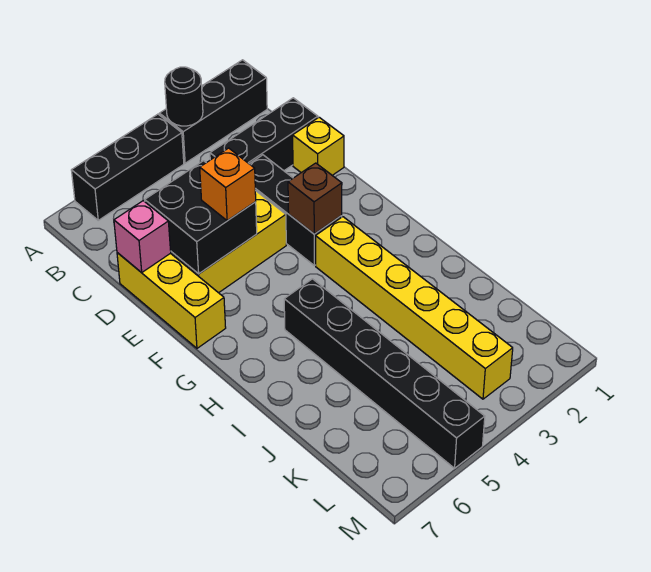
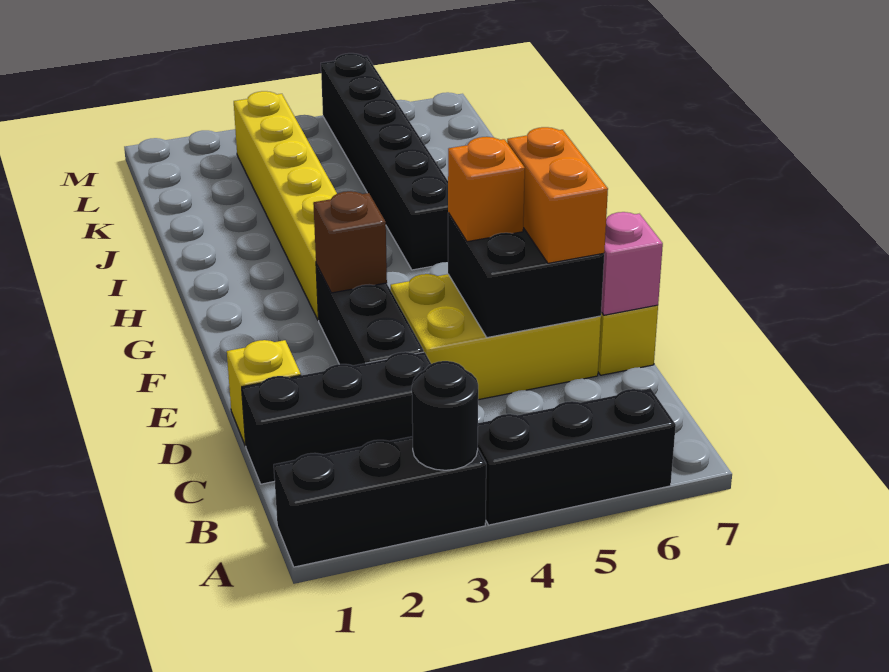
none -> orange 1x2 brick [507,127,608,263]

